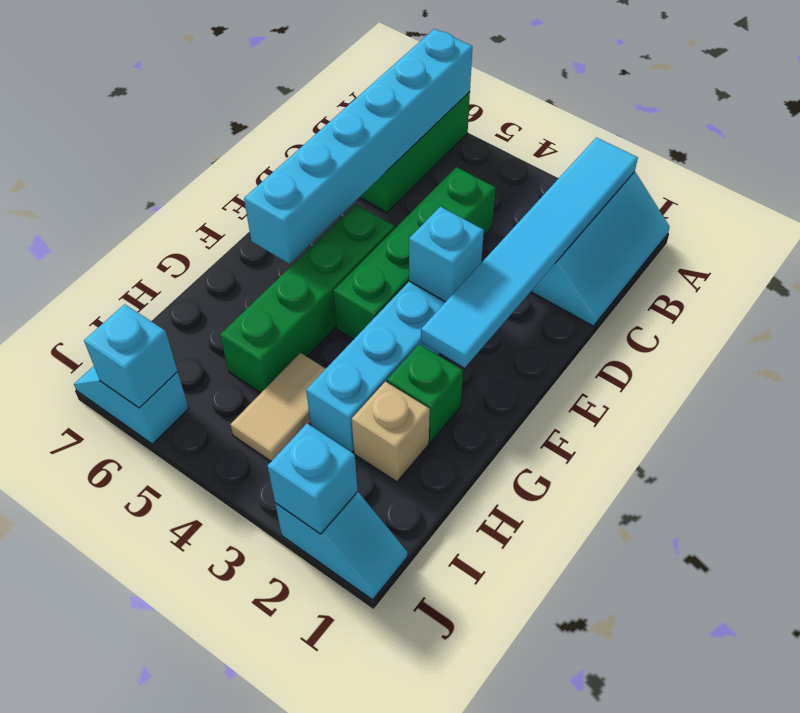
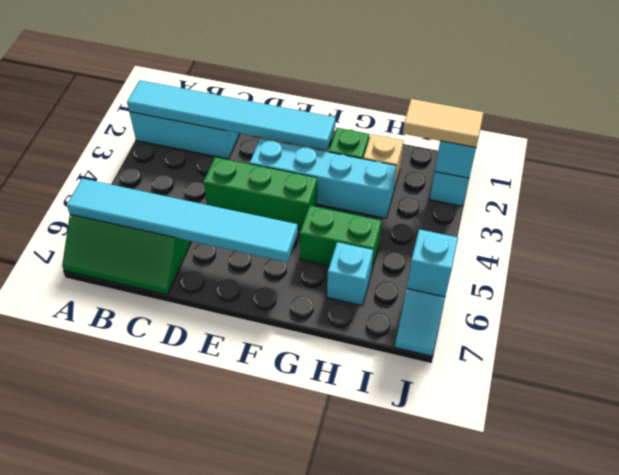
cyan 1x6 brick [244,29,472,264] -> cyan 1x6 tile [67,178,298,262]
green 1x4 brick [333,167,496,339] -> green 1x3 brick [203,157,317,229]
cyan 1x1 brick [409,207,484,302] -> cyan 1x1 brick moved to [327,242,373,305]
green 1x4 brick [220,204,395,393] -> green 1x2 brick [300,205,381,273]
tan 1x2 tile [230,353,326,461] -> tan 1x2 tile moved to [403,99,484,148]

